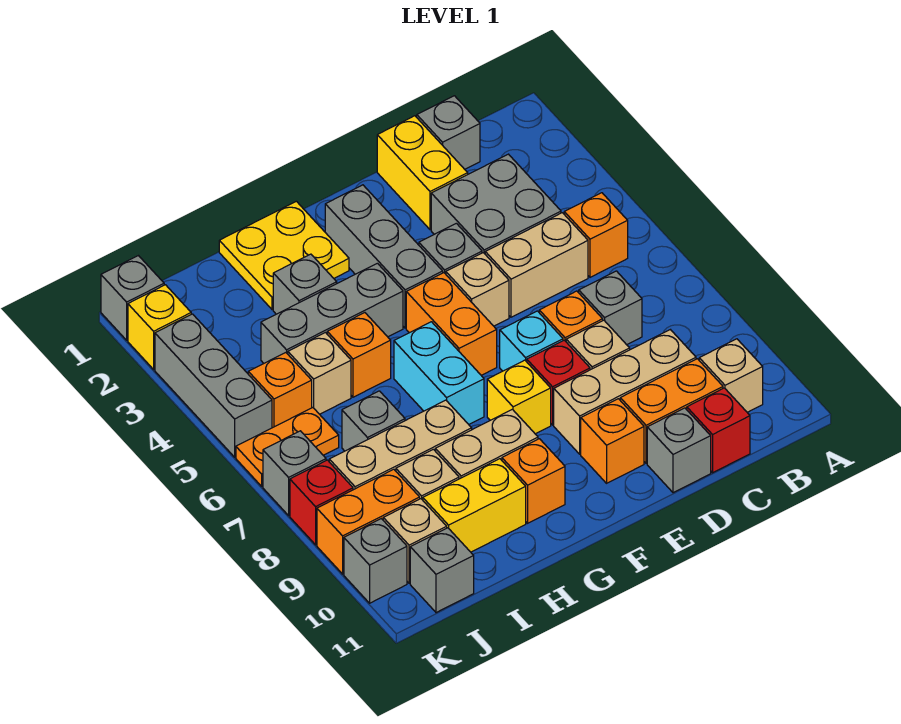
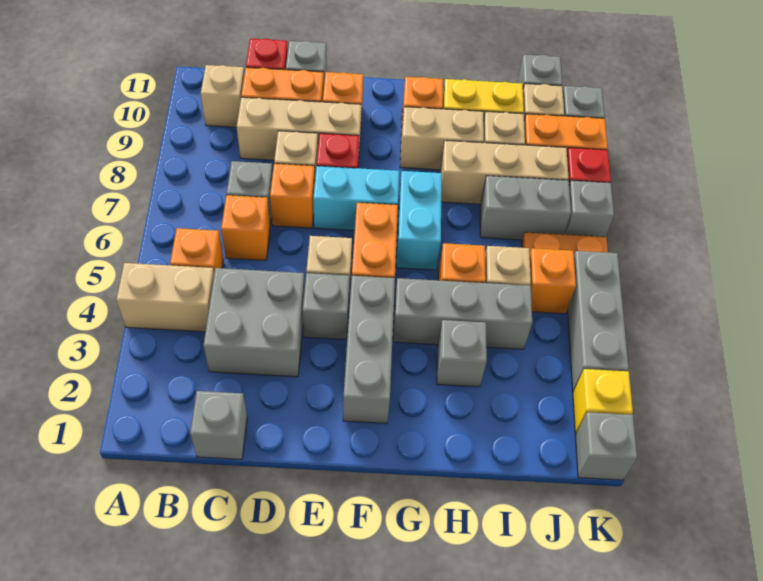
tan 1x2 brick [485,213,588,317] -> tan 1x2 brick moved to [116,263,214,332]
none -> orange 1x1 brick [221,195,270,260]
yellow 1x2 brick [377,116,468,230] -> none
cyan 1x1 brick [500,311,563,371] -> cyan 1x2 brick [313,166,399,231]
yellow 1x1 brick [487,360,551,434] -> none
yellow 2x2 plate [219,201,349,310] -> none
grey 1x1 brick [342,391,405,451] -> grey 1x2 brick [480,176,571,240]

